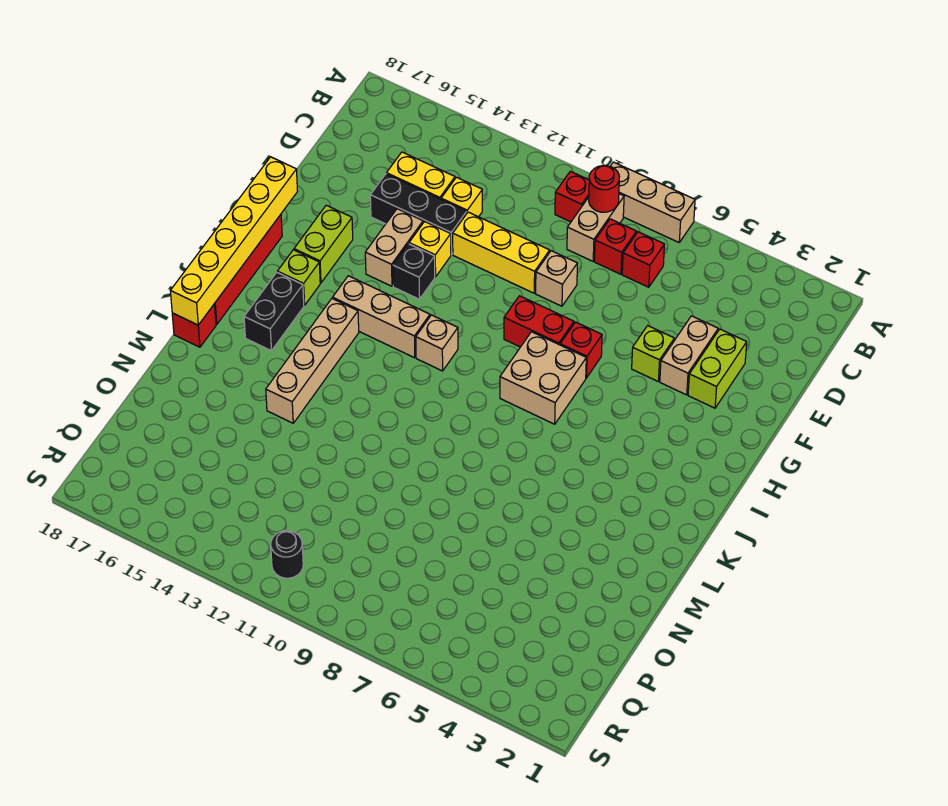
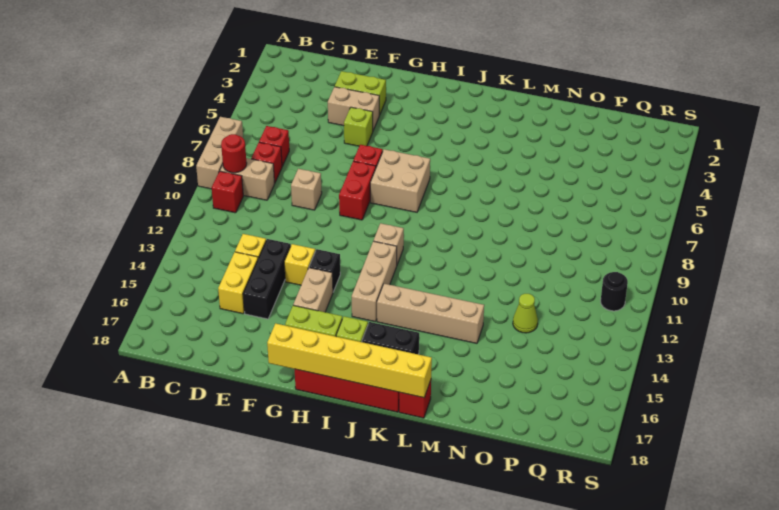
yellow 1x3 brick [453,212,550,293] -> none
tan 1x2 brick [365,209,423,286] -> tan 1x2 brick turned to [293,268,333,312]
none -> lime 1x1 cone [513,294,538,333]

